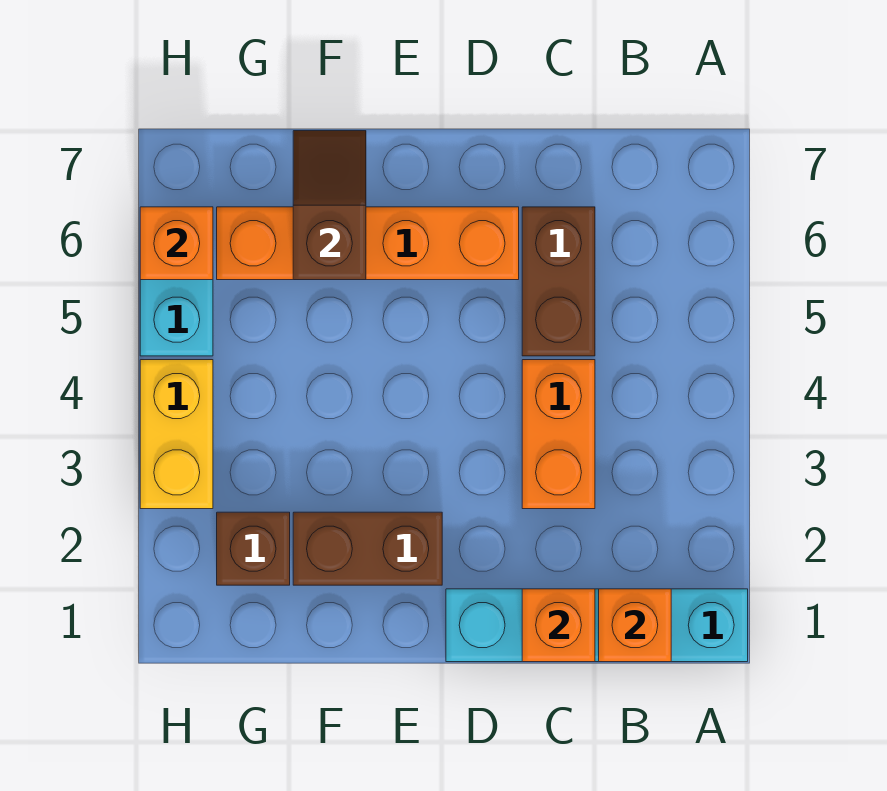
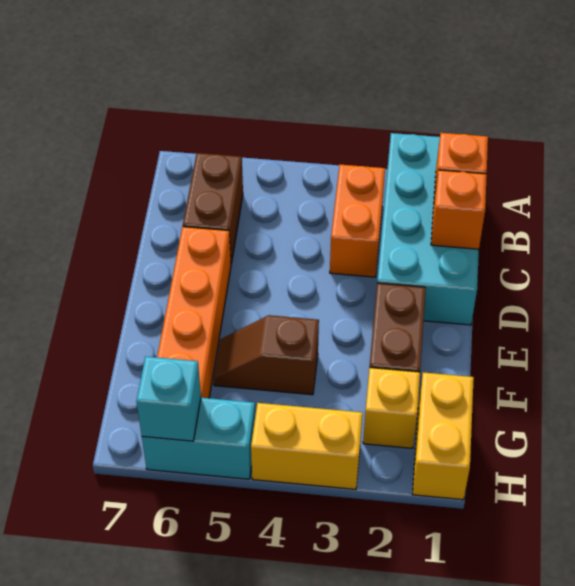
cyan 1x4 brick [446,589,748,662] -> cyan 2x4 brick [377,133,479,325]
orange 1x2 brick [522,360,595,509] -> orange 1x2 brick turned to [330,165,385,277]
brown 1x2 brick [522,207,595,356] -> brown 1x2 brick turned to [183,153,243,264]
brown 1x2 slope [293,131,366,280] -> brown 1x2 slope moved to [213,315,319,395]
none -> yellow 1x2 brick [412,372,474,500]
brown 1x1 brick [217,512,290,585] -> yellow 1x1 brick [363,368,420,448]
orange 1x1 brick [140,207,213,280] -> cyan 1x1 brick [136,357,201,441]

